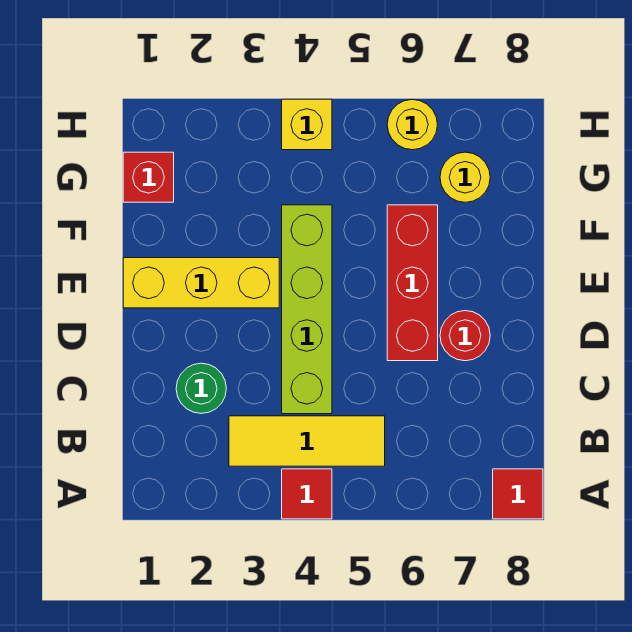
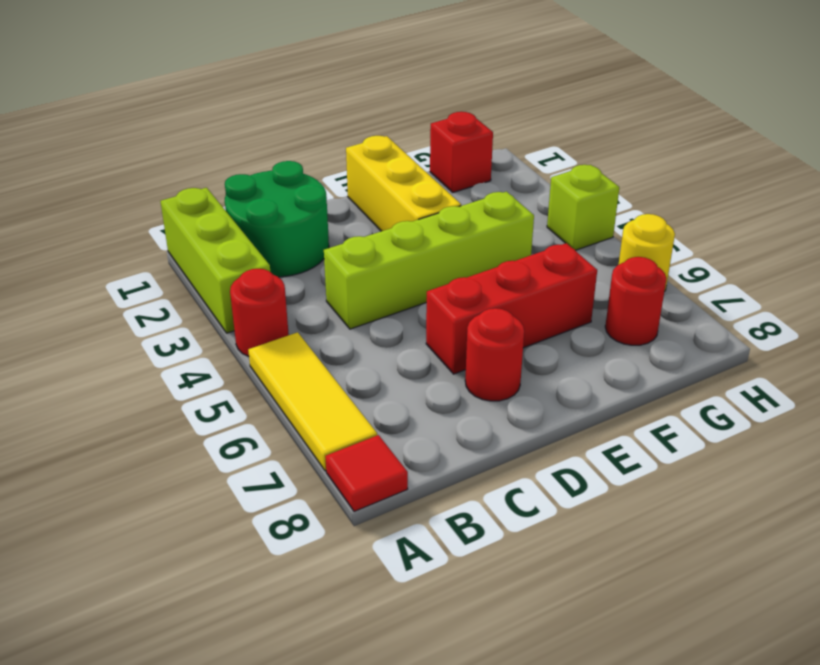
none -> lime 1x3 brick [160,188,270,333]
red 1x1 tile [282,469,332,519] -> red 1x1 round brick [230,269,289,356]
yellow 1x3 tile [229,416,385,466] -> yellow 1x3 tile moved to [248,332,377,471]
green 1x1 round brick [176,363,226,414] -> green 2x2 round brick [225,161,329,277]
yellow 1x1 round brick [440,152,490,202] -> red 1x1 round brick [605,257,666,345]
yellow 1x1 brick [282,99,332,150] -> lime 1x1 brick [547,165,619,250]

